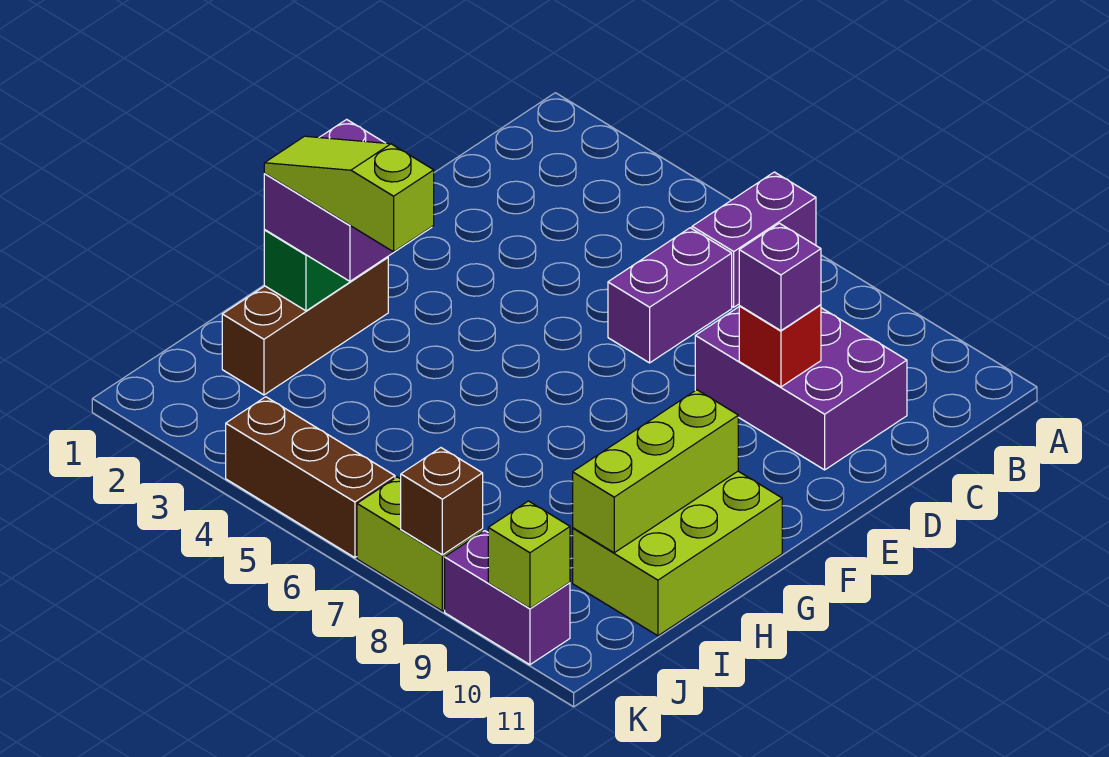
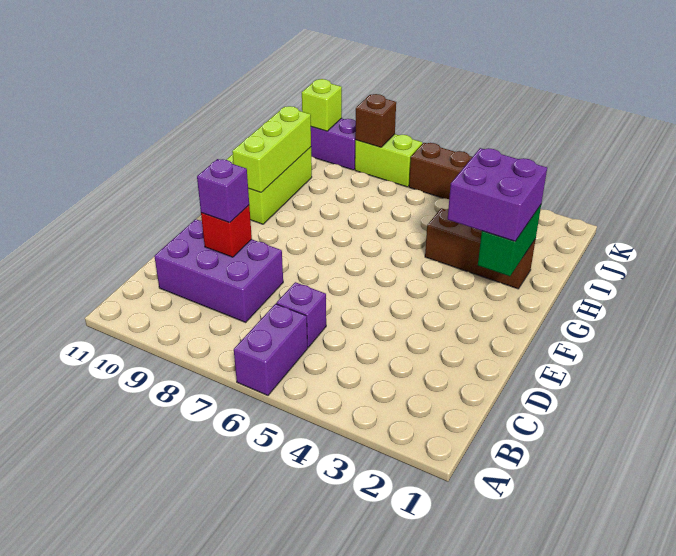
purple 1x2 brick [608,228,732,363] -> purple 1x1 brick [276,282,326,347]
brown 1x3 brick [222,257,388,395] -> brown 1x3 brick turned to [425,208,536,289]
lime 1x3 slope [264,136,434,252] -> none

